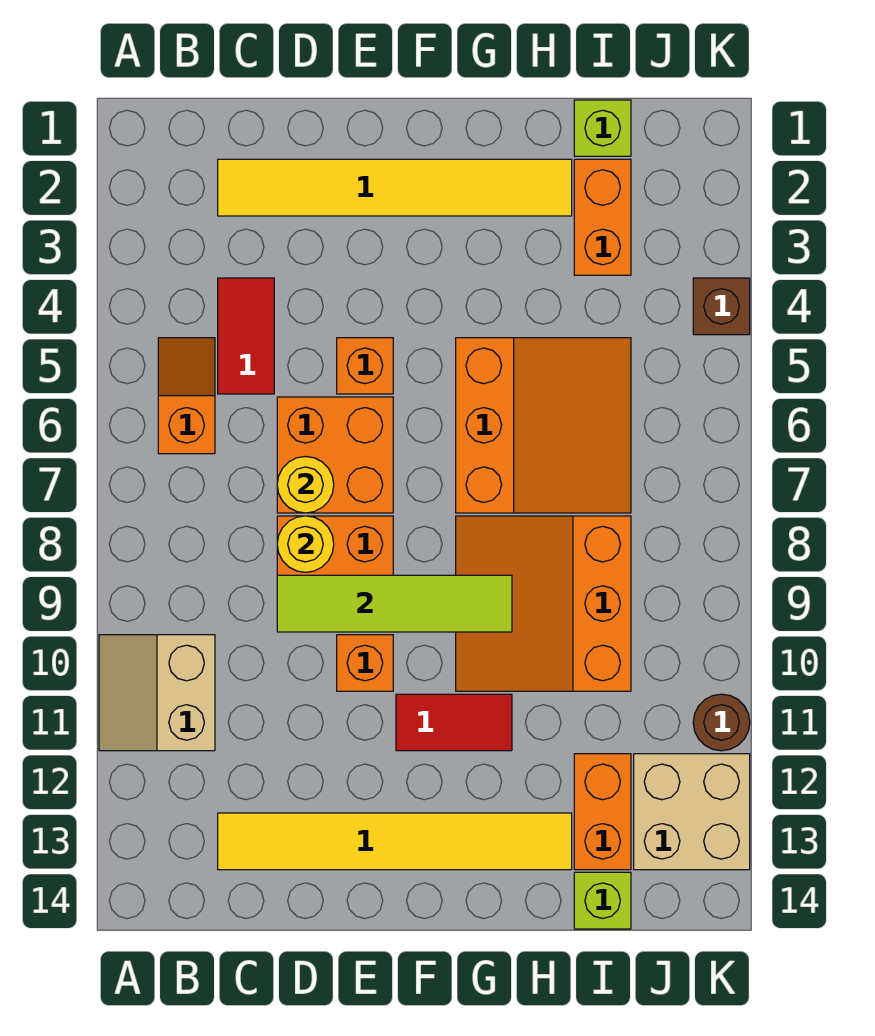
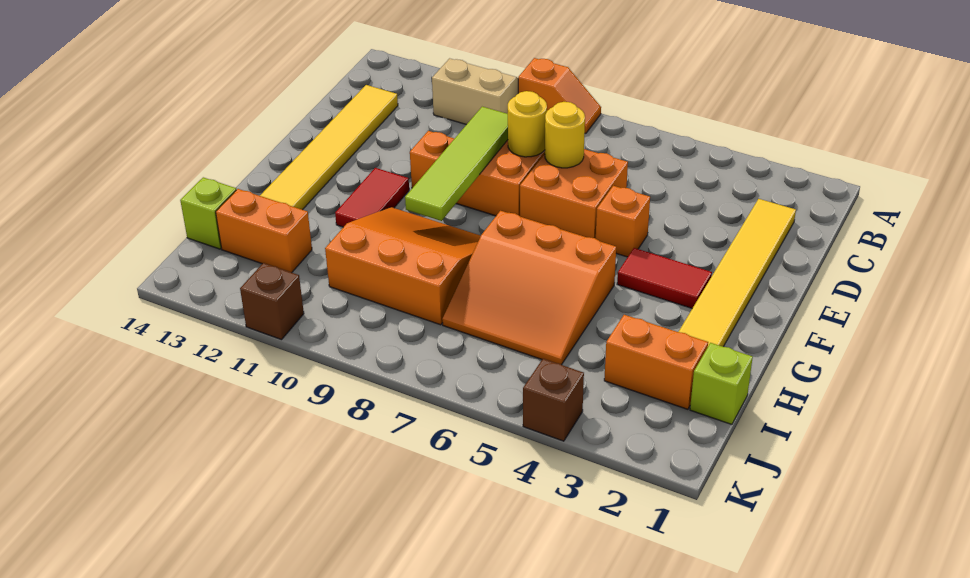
orange 1x2 slope [158,338,215,454] -> orange 1x2 slope moved to [518,58,601,133]
red 1x2 tile [218,278,274,394] -> red 1x2 tile moved to [617,248,712,308]
tan 2x2 brick [634,754,750,870] -> none
brown 1x1 round brick [693,694,750,751] -> brown 1x1 brick [240,263,304,340]

